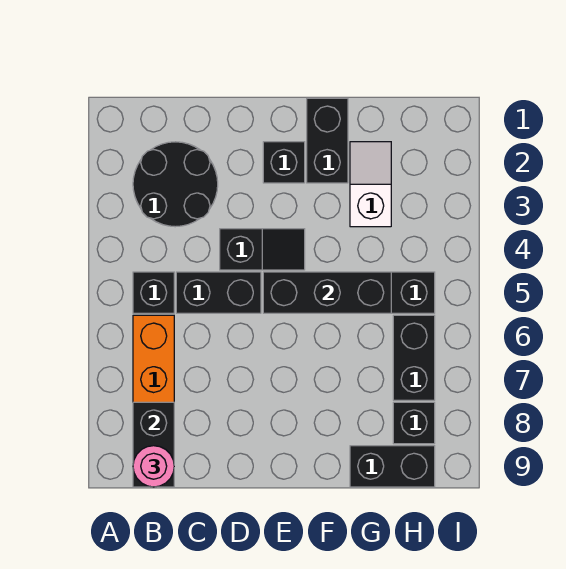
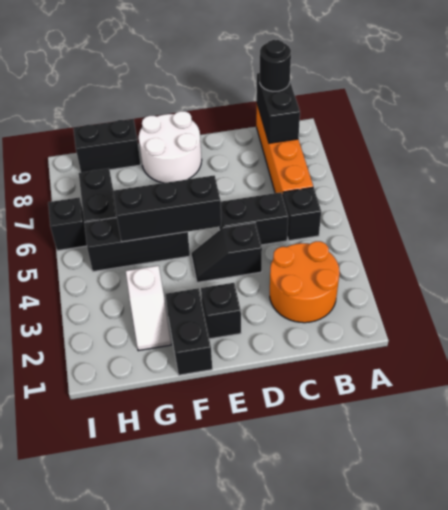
black 2x2 round brick [133,142,218,227] -> orange 2x2 round brick [270,241,340,323]
pink 1x1 round brick [133,446,174,487] -> black 1x1 round brick [260,40,291,91]
none -> white 2x2 round brick [139,111,202,183]
black 1x1 brick [393,402,435,444] -> black 1x1 brick moved to [48,197,87,251]

